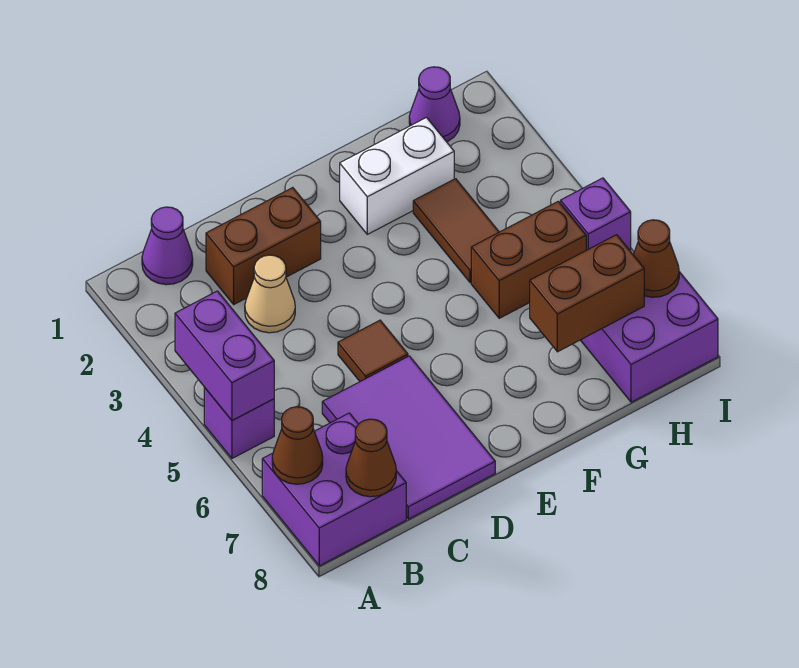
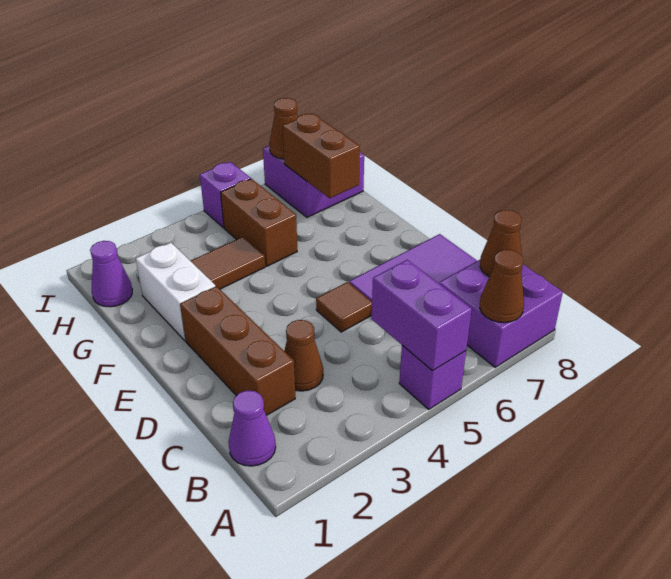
purple 1x2 brick [175,291,274,420] -> purple 1x2 brick turned to [371,260,472,370]
brown 1x2 brick [206,188,321,304] -> brown 1x3 brick [180,286,295,415]
tan 1x1 cone [245,255,295,333] -> brown 1x1 cone [284,320,323,391]

